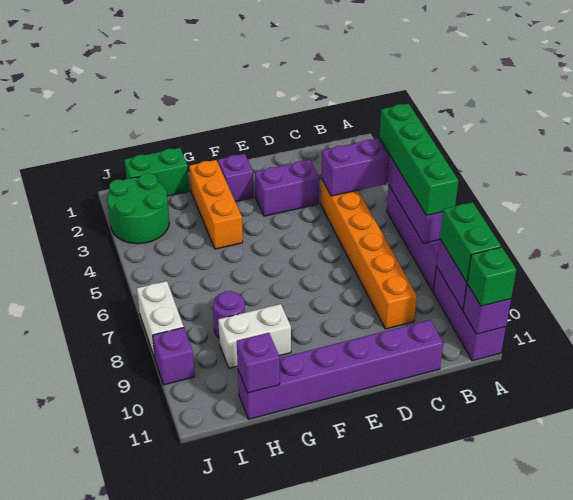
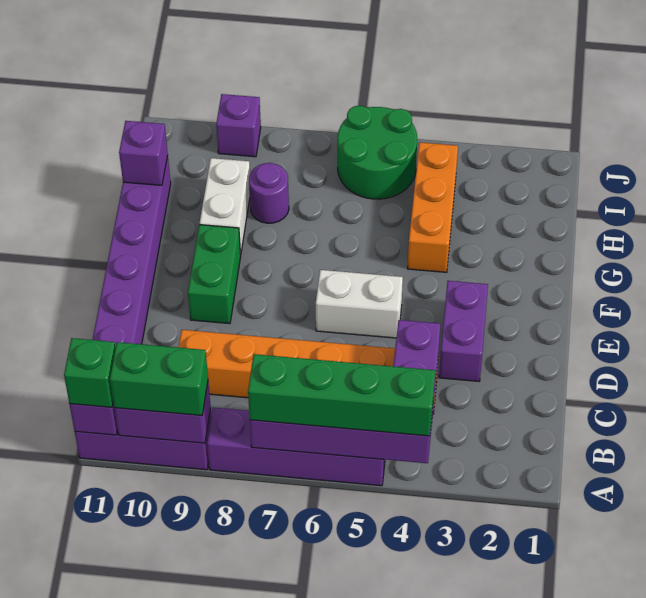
purple 1x1 brick [218,154,254,202] -> none
orange 1x3 brick [189,160,243,249] -> orange 1x3 brick turned to [408,142,458,272]
green 1x2 brick [124,148,189,196] -> green 1x2 brick moved to [188,225,241,324]
green 2x2 round brick [107,173,169,244] -> green 2x2 round brick moved to [338,106,417,199]
white 1x2 brick [137,281,184,358] -> white 1x2 brick moved to [316,270,403,338]

